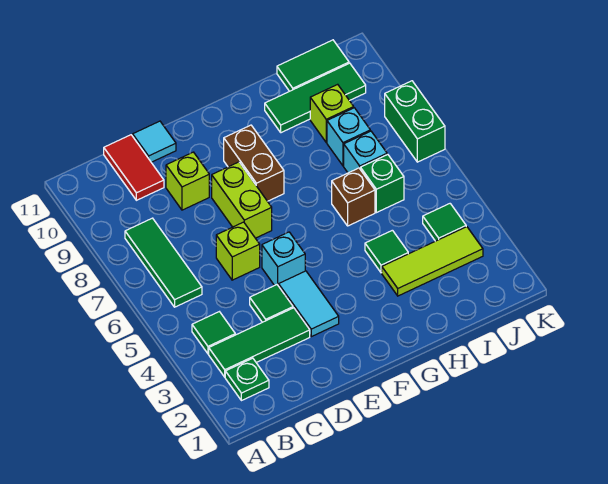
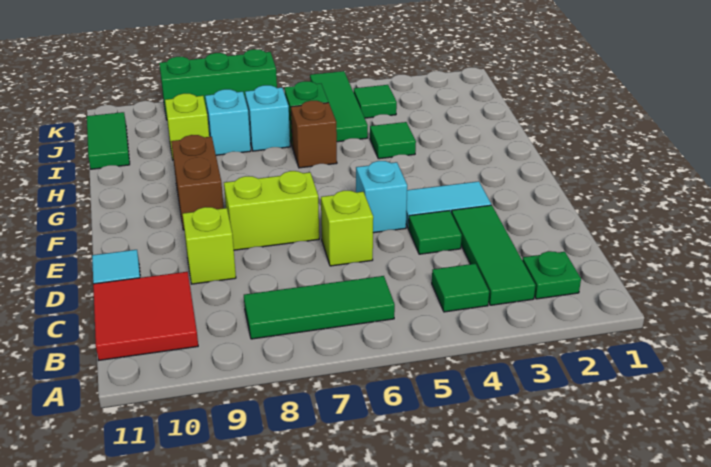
red 1x2 tile [104,135,164,200] -> red 2x2 tile [93,272,198,360]
brown 1x2 brick [224,125,284,201] -> brown 1x2 brick turned to [171,135,224,230]
lime 1x3 tile [382,227,483,296] -> none
green 1x3 tile [265,63,366,133] -> green 1x3 tile moved to [310,71,368,142]
green 1x2 brick [385,81,445,162] -> green 1x3 brick [159,49,277,120]

